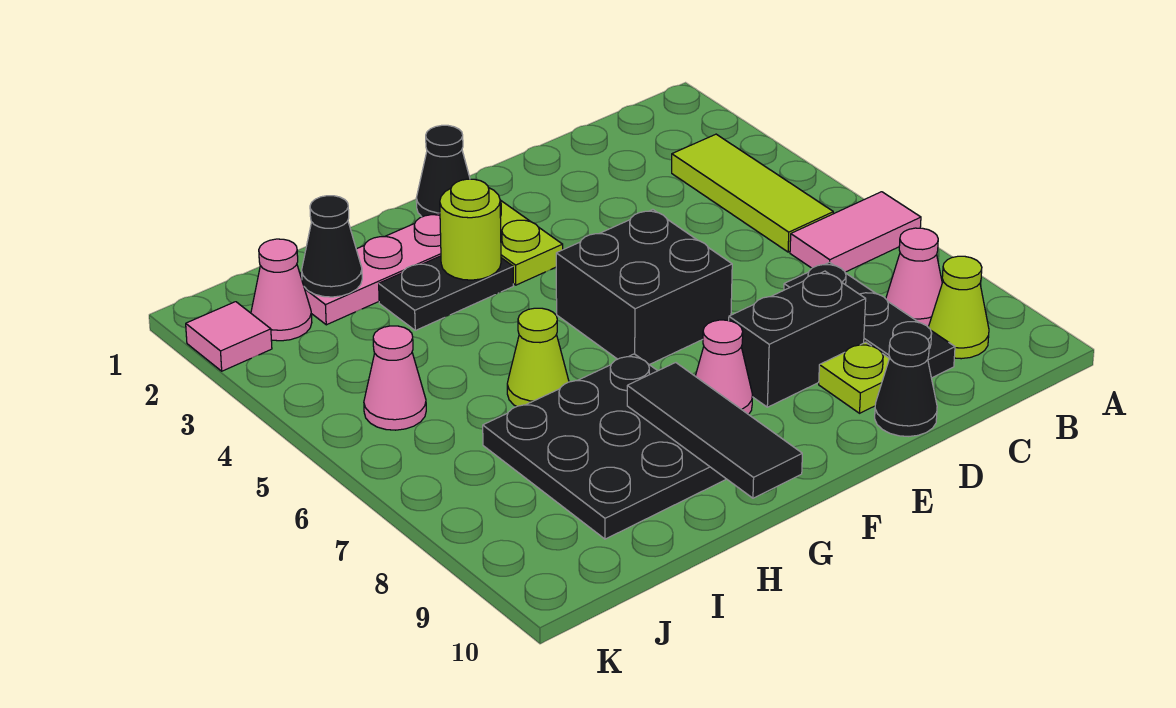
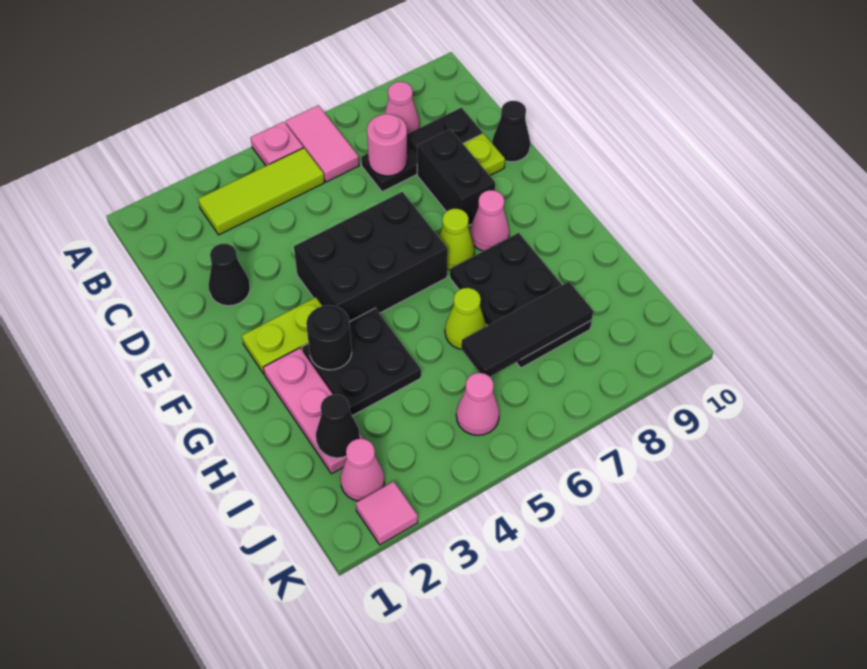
none -> pink 1x1 plate [251,122,303,166]
lime 1x1 cone [929,256,989,359] -> lime 1x1 cone moved to [439,209,475,270]
none -> pink 1x1 round brick [367,114,407,176]
black 2x2 brick [556,210,732,365] -> black 2x3 brick [294,192,448,322]
black 1x1 cone [416,125,470,217] -> black 1x1 cone moved to [209,244,250,306]
black 1x2 plate [379,256,513,330] -> black 2x2 plate [302,308,421,416]
lime 1x1 round brick [440,179,501,280] -> black 1x1 round brick [306,305,352,370]
black 3x3 plate [483,354,726,539] -> black 2x3 plate [450,233,592,368]
black 1x3 tile [627,363,802,498] -> black 1x3 tile moved to [461,282,593,376]

